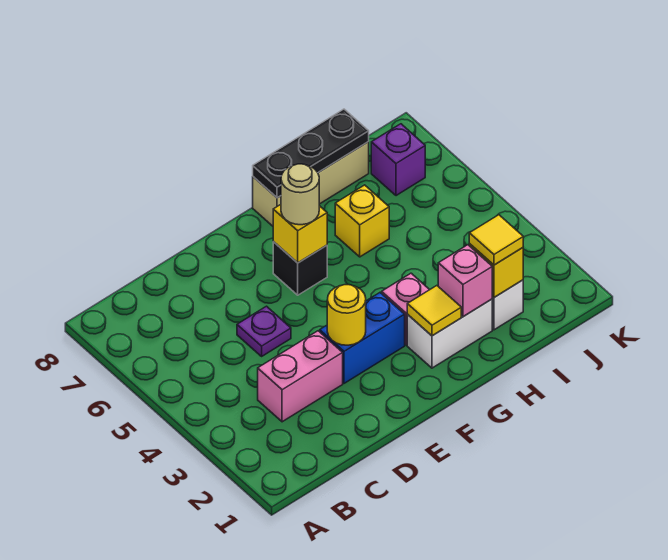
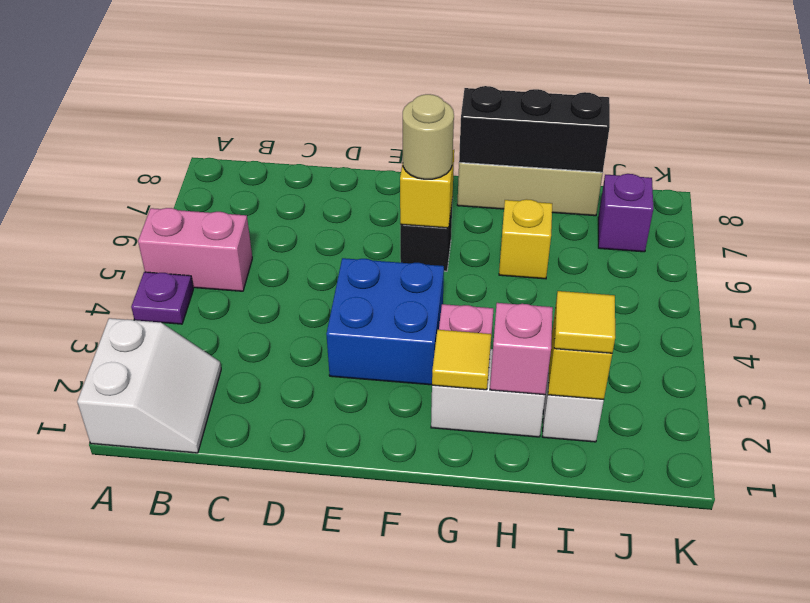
none -> white 2x2 slope [77,318,221,453]
pink 1x2 brick [258,331,343,422] -> pink 1x2 brick moved to [138,208,252,291]
purple 1x1 plate [237,306,291,356] -> purple 1x1 plate moved to [131,272,193,324]
blue 1x2 brick [320,293,405,383] -> blue 2x2 brick [326,258,444,385]
yellow 1x1 round brick [327,285,366,345] -> none
black 1x3 plate [253,109,369,198] -> black 1x3 brick [459,86,610,172]

